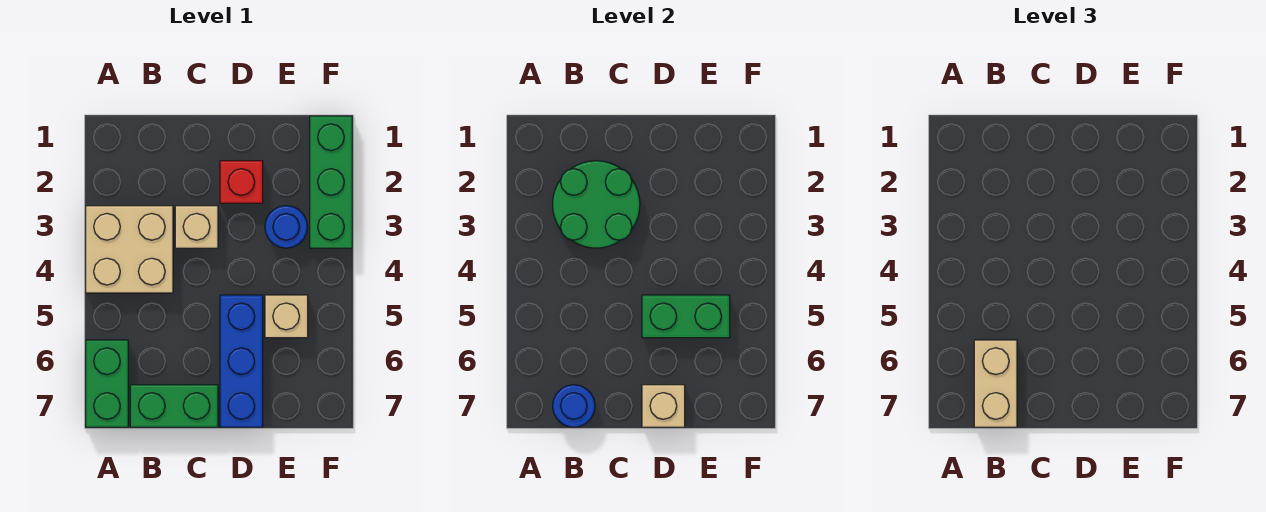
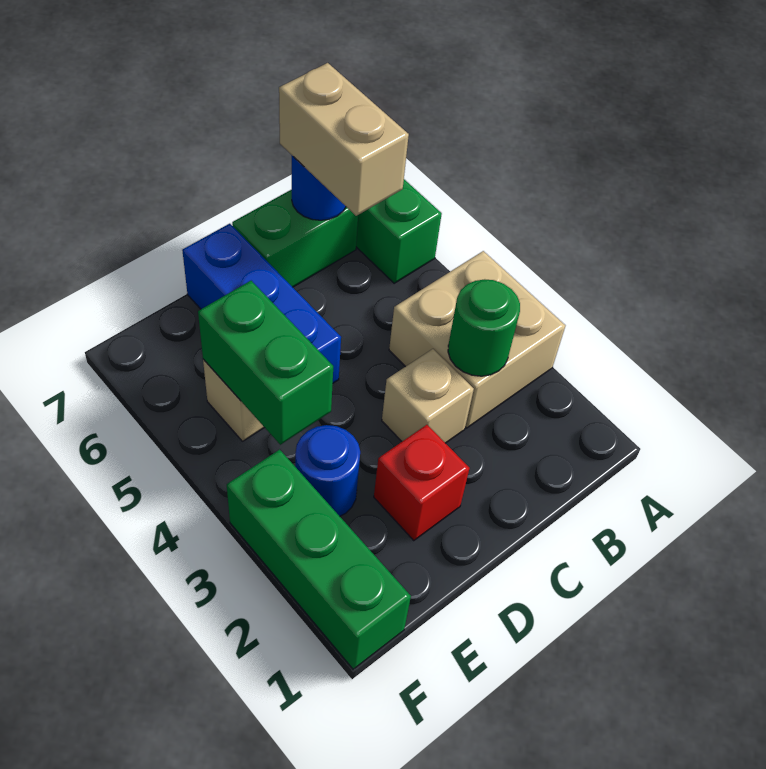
green 2x2 round brick [553,161,640,248] -> green 1x1 round brick [448,279,520,376]
green 1x2 brick [642,295,730,338] -> green 1x2 brick turned to [198,281,333,445]
tan 1x1 brick [642,385,685,427] -> none

